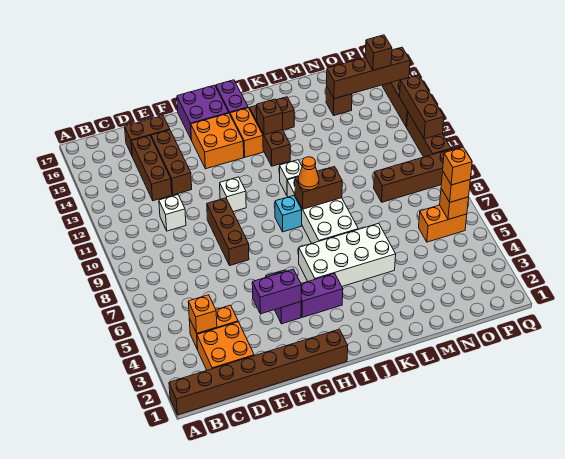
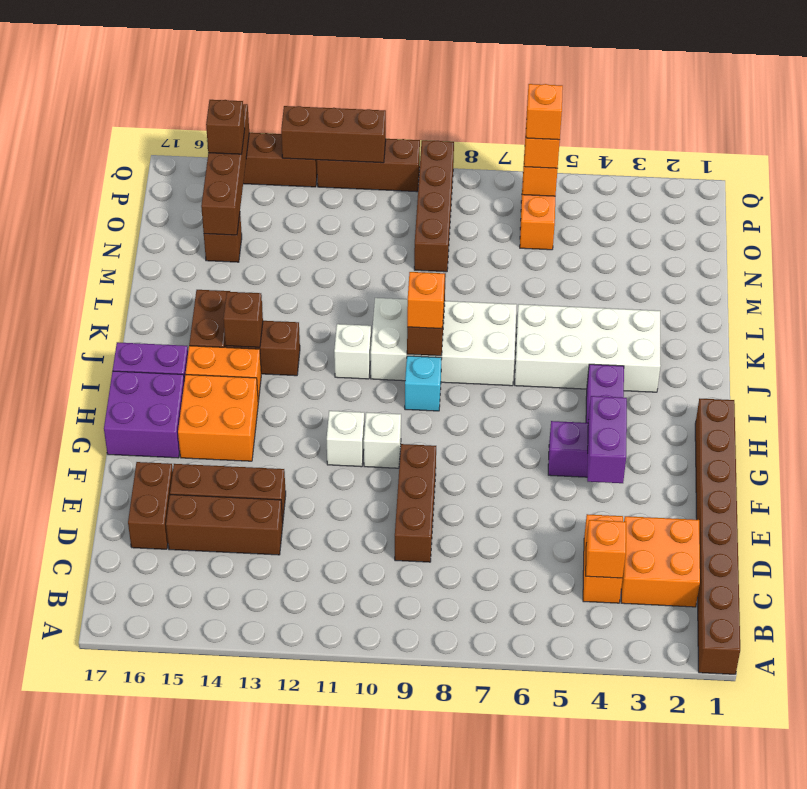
white 1x1 brick [159,195,186,231] -> white 1x1 brick moved to [364,412,401,468]
brown 1x3 brick [207,198,249,265] -> brown 1x3 brick turned to [395,444,436,562]
white 2x4 brick [299,223,396,286] -> white 2x4 brick turned to [515,304,661,392]
orange 1x1 cone [298,157,319,190] -> orange 1x1 brick [407,272,445,329]

